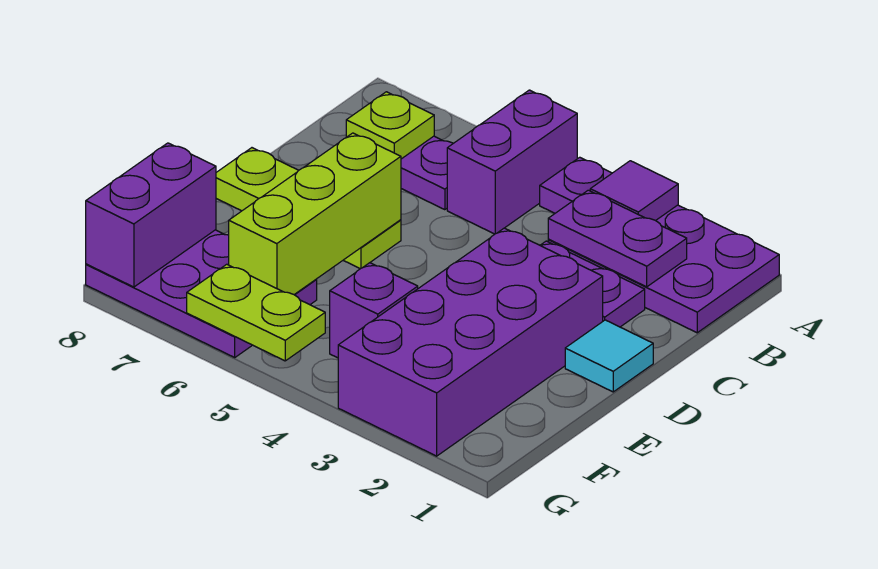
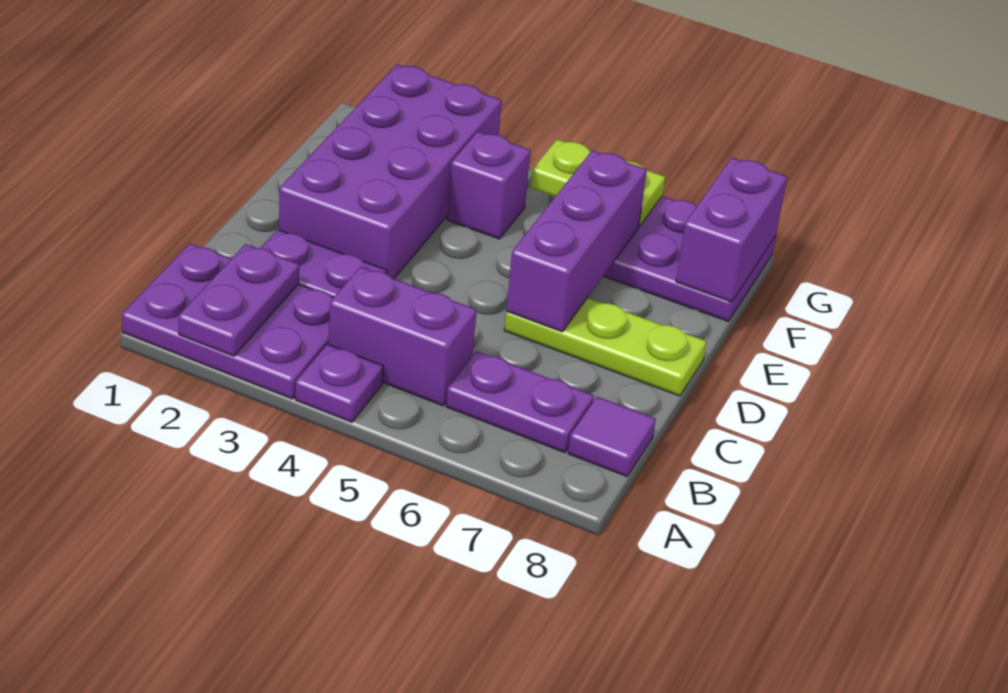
purple 1x1 tile [590,161,678,221] -> purple 1x1 tile moved to [568,397,656,476]
purple 1x2 brick [447,90,577,234] -> purple 1x2 brick turned to [329,267,477,406]
purple 1x2 plate [548,190,687,287] -> purple 1x2 plate turned to [178,244,299,356]
lime 1x1 plate [346,92,434,159] -> none
cyan 1x1 tile [565,320,653,392] -> none
lime 1x3 brick [229,133,401,294] -> purple 1x3 brick [506,150,647,332]

